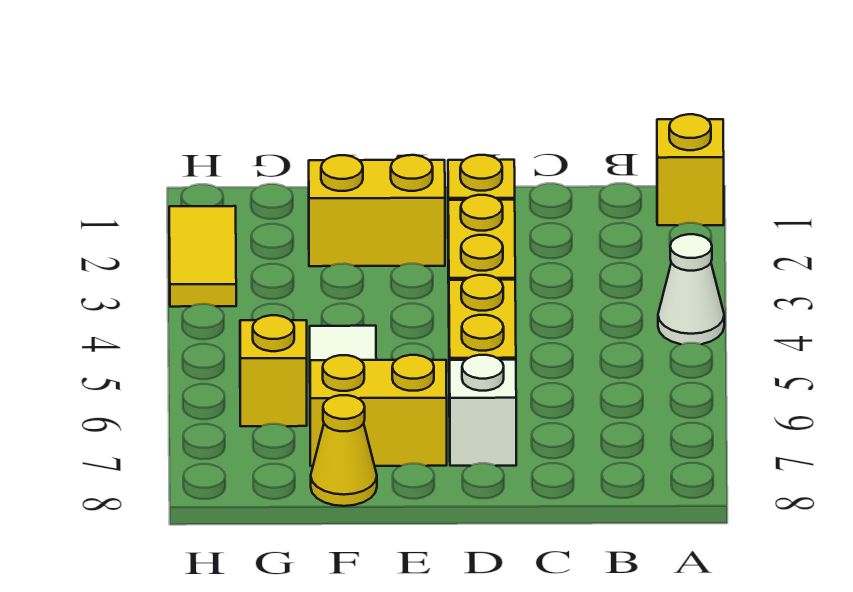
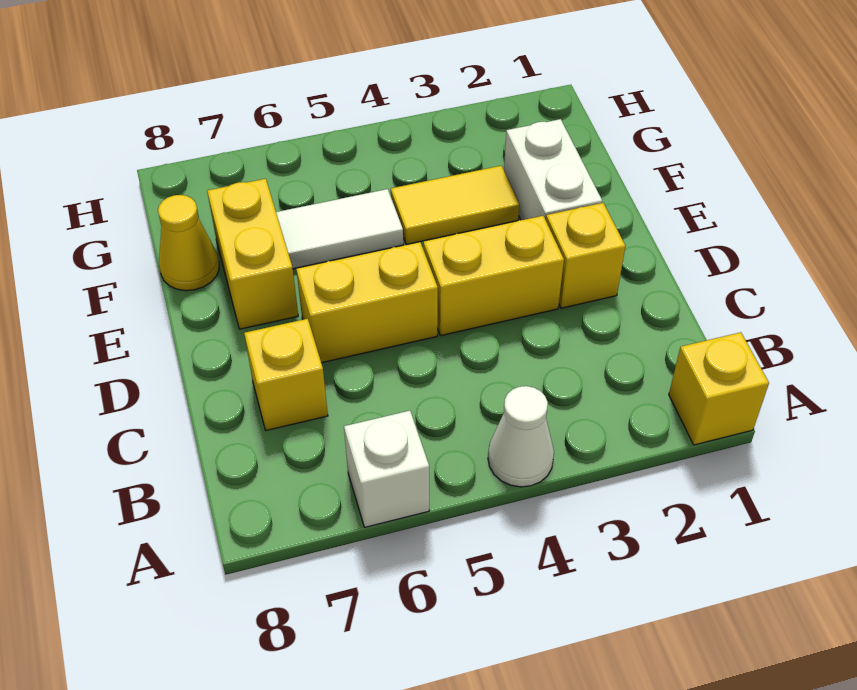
white 1x1 brick [450,355,516,466] -> white 1x1 brick moved to [344,411,429,527]
yellow 1x2 brick [309,155,445,266] -> white 1x2 brick [504,119,602,220]
yellow 1x1 brick [240,315,307,426] -> yellow 1x1 brick moved to [244,319,328,430]
yellow 1x2 tile [169,206,236,307] -> yellow 1x2 tile moved to [391,166,519,245]

